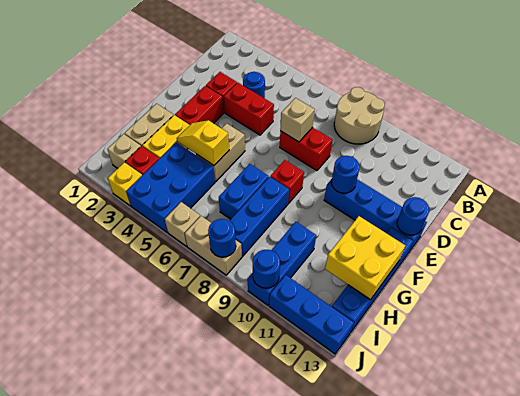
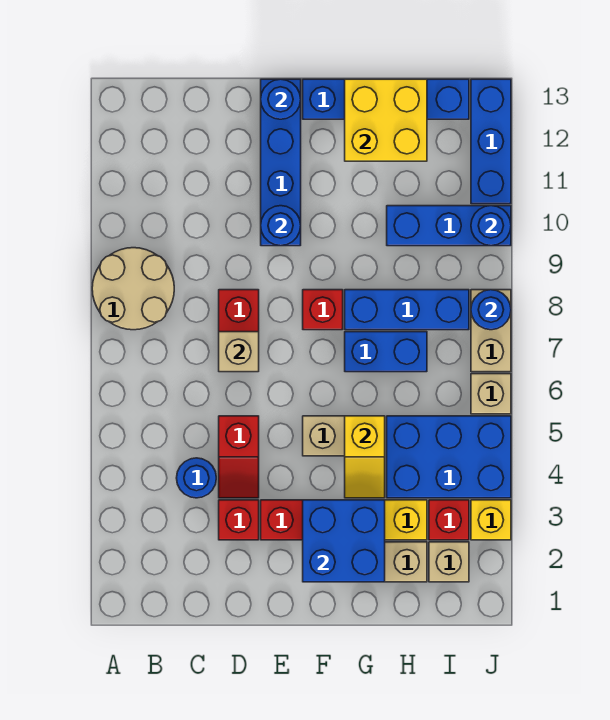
red 1x2 brick [224,83,274,135] -> red 1x2 slope [219,416,259,498]
none -> blue 2x2 brick [303,500,385,582]

